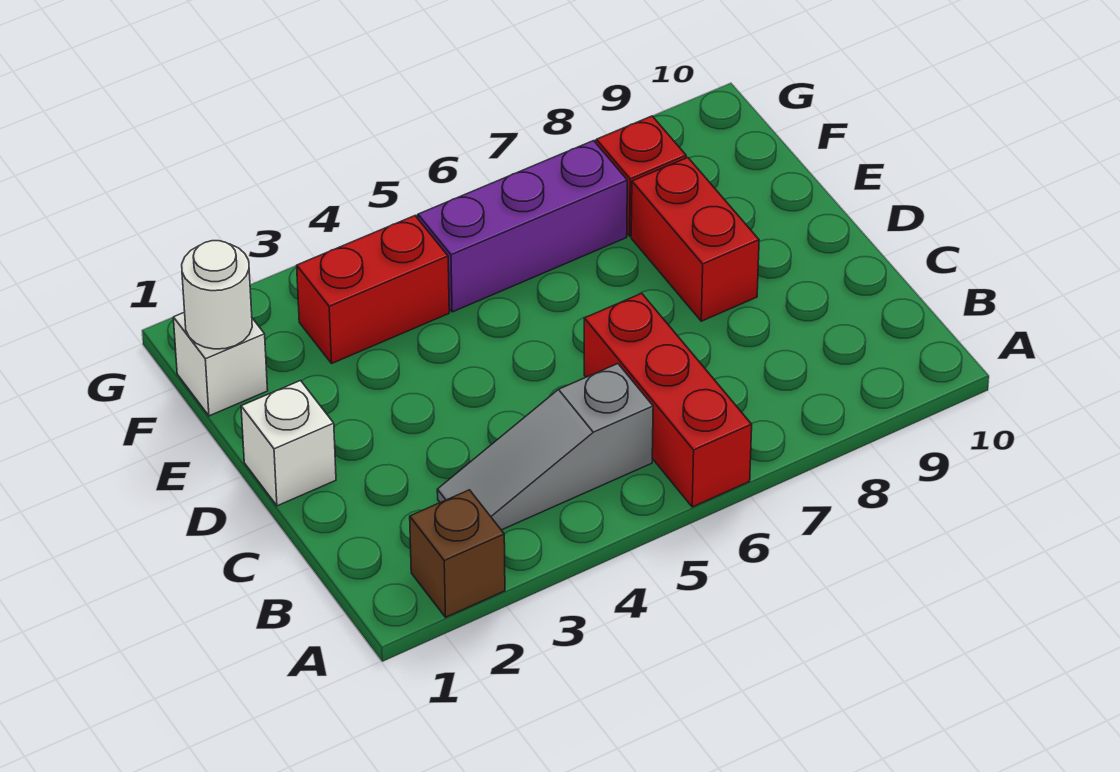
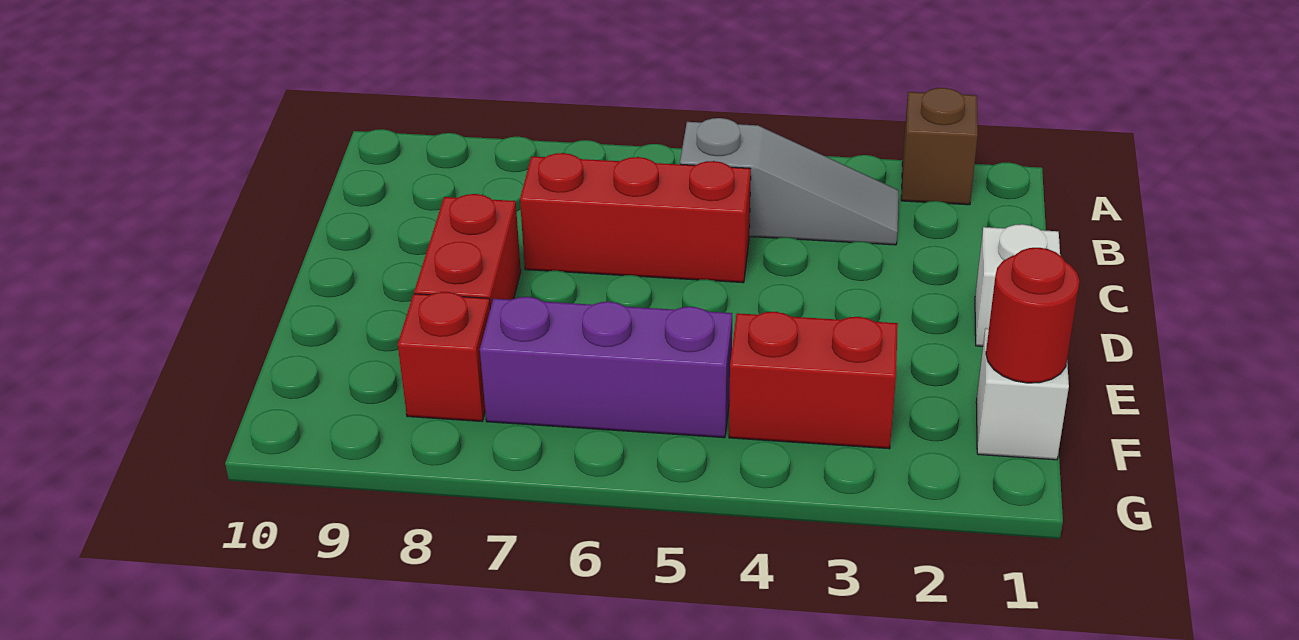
red 1x3 brick [584,293,752,507] -> red 1x3 brick turned to [520,153,751,283]
white 1x1 round brick [182,241,252,349] -> red 1x1 round brick [986,248,1079,383]

